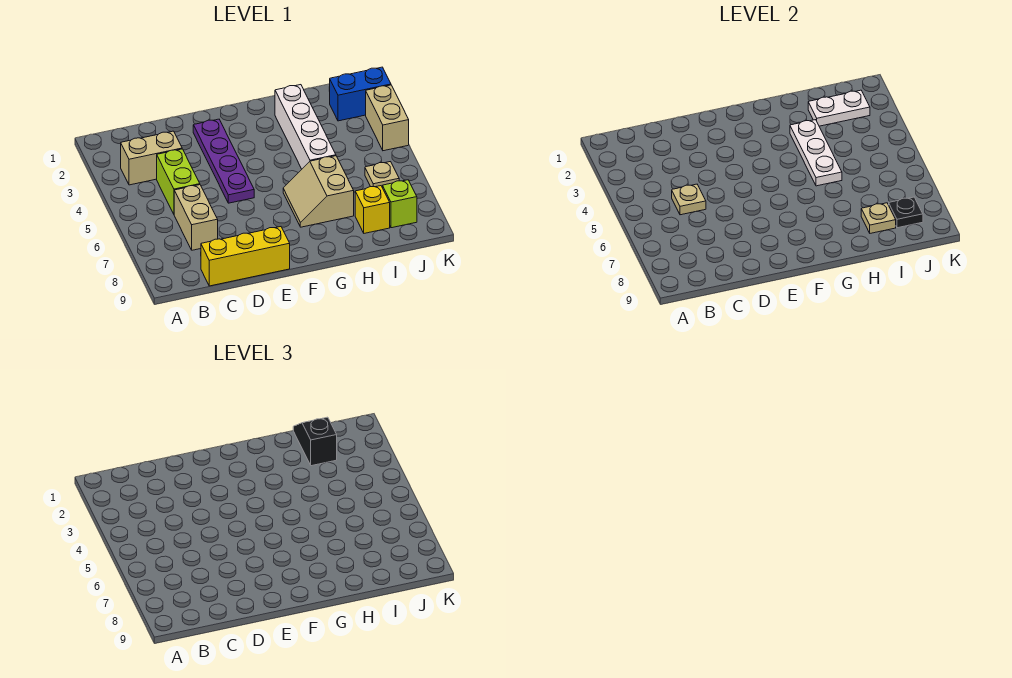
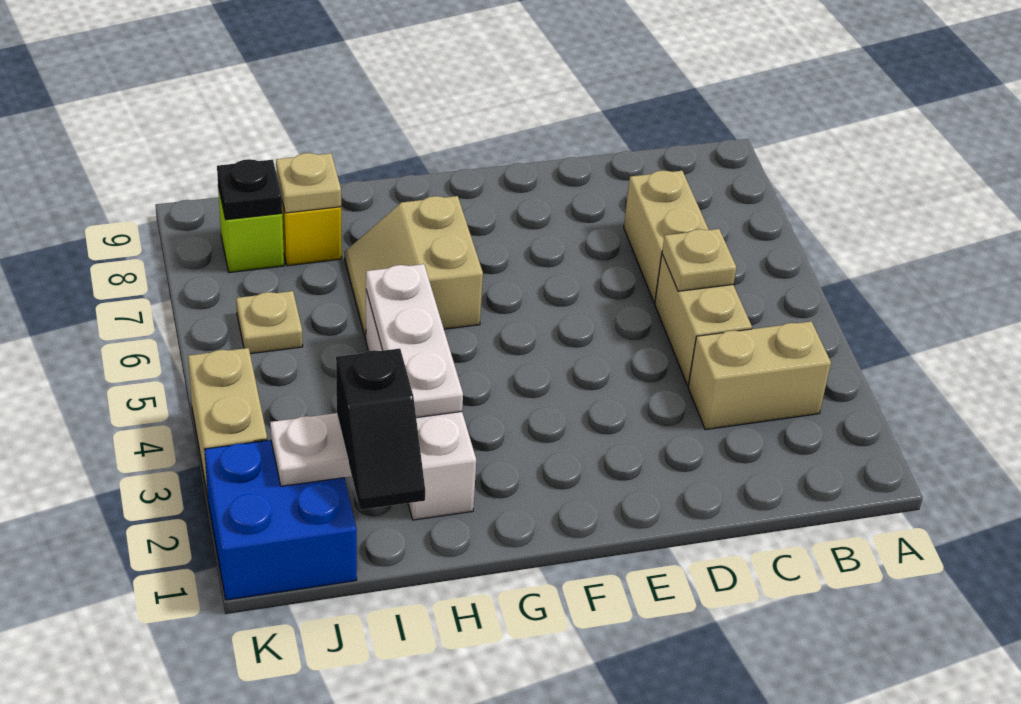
lime 1x2 brick [157,149,200,214] -> tan 1x2 brick [655,254,752,386]
yellow 1x3 brick [201,227,290,286] -> none
purple 1x4 plate [193,119,254,203] -> none
tan 2x2 slope [283,156,354,227] -> tan 2x2 slope turned to [345,196,483,339]
blue 1x2 brick [329,67,391,121] -> blue 2x2 brick [204,440,357,600]

